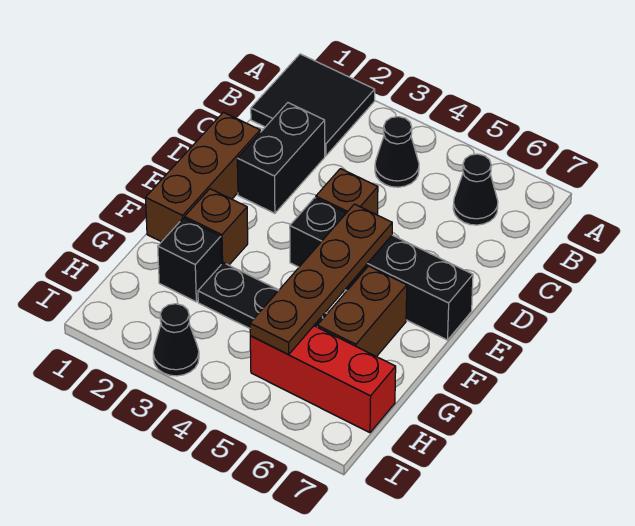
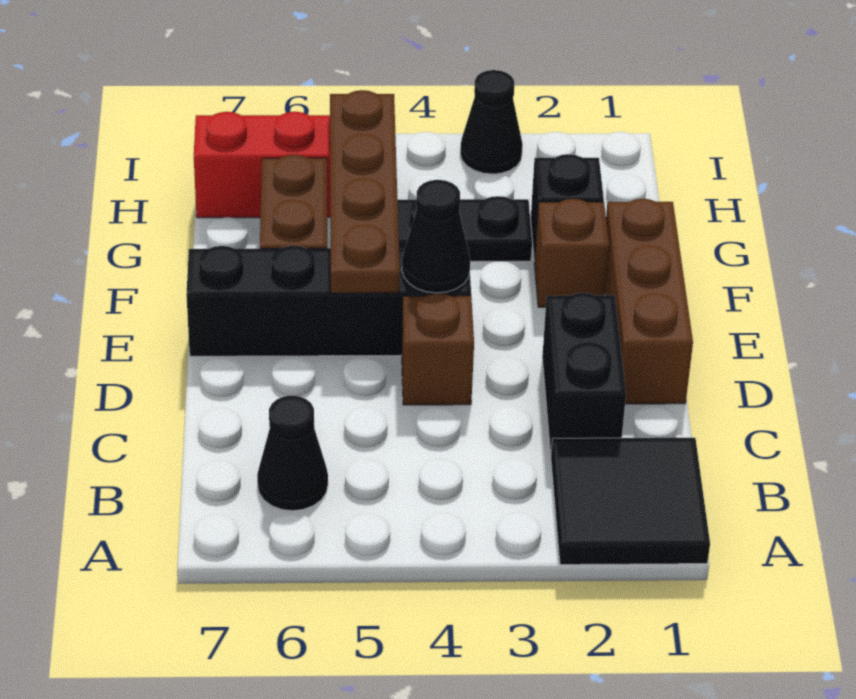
black 1x1 cone [375,117,419,187] -> black 1x1 cone moved to [402,180,470,293]

